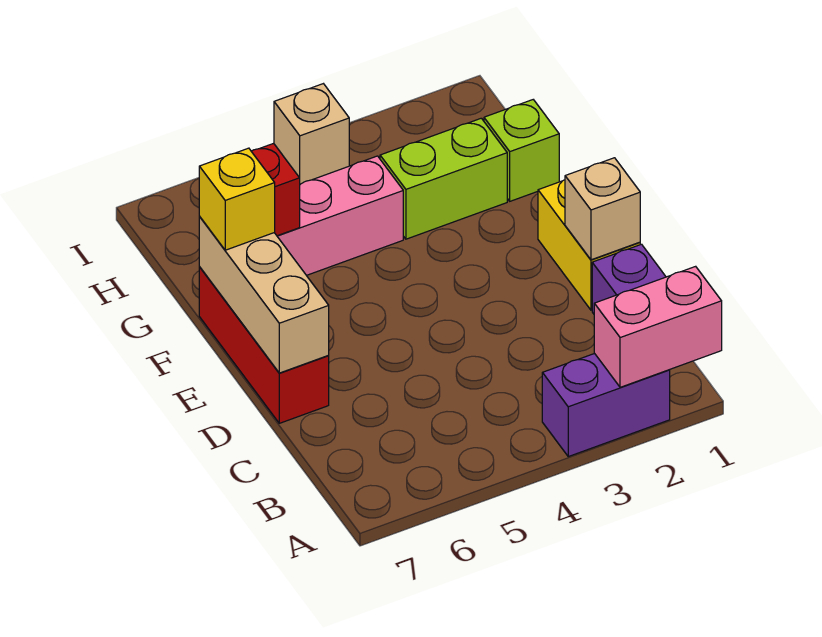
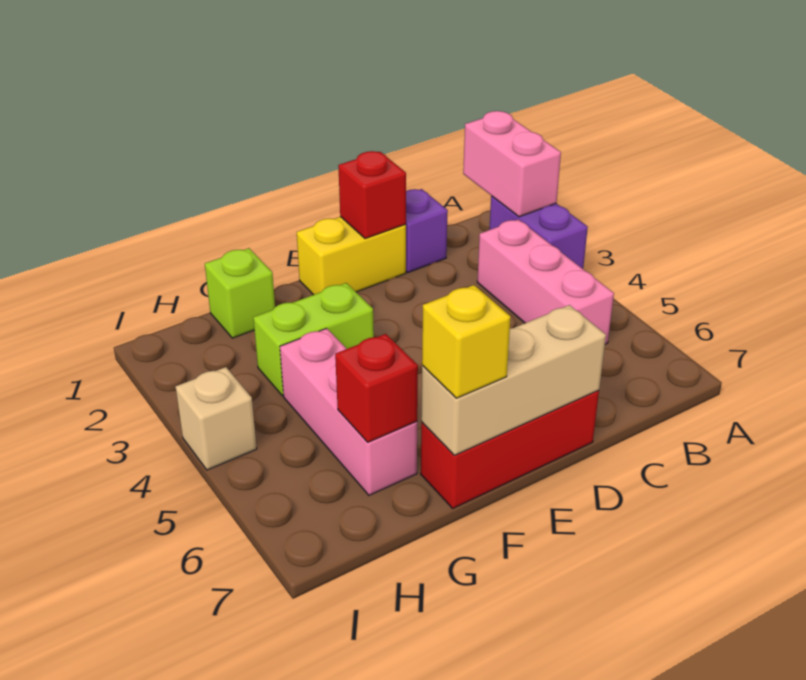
none -> pink 1x3 brick [477,219,614,344]
tan 1x1 brick [565,158,640,260] -> red 1x1 brick [338,151,406,239]
lime 1x2 brick [380,118,507,239] -> lime 1x2 brick turned to [253,283,374,396]

